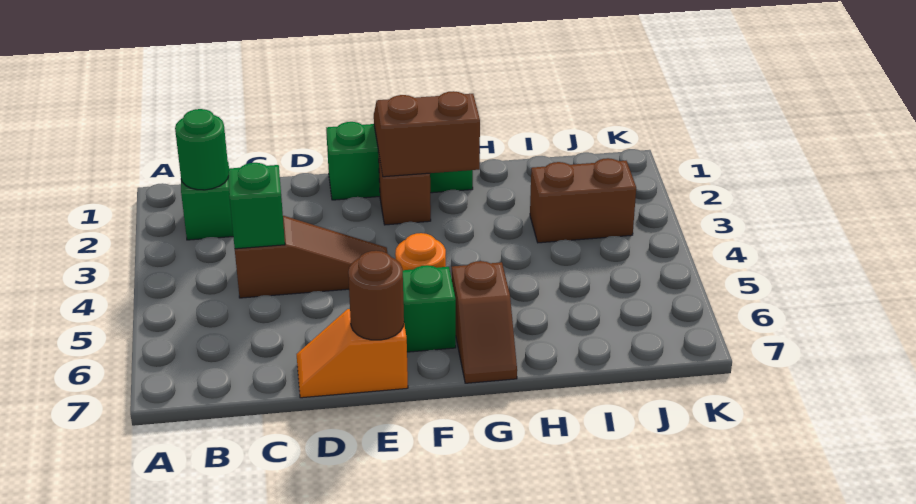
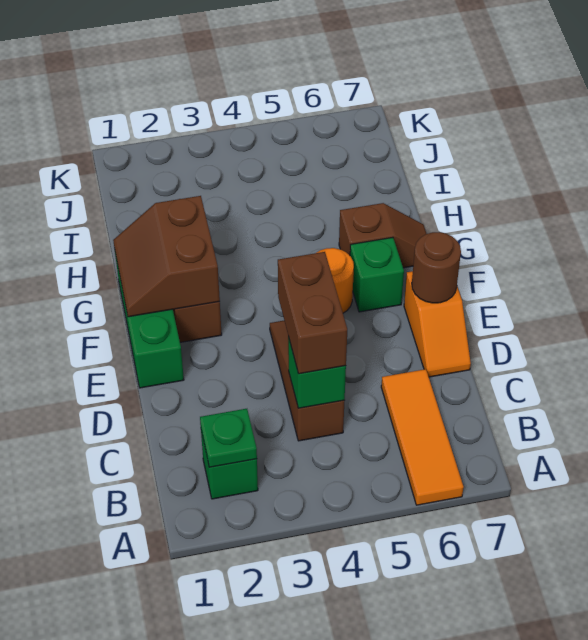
none -> orange 1x3 tile [381,369,464,505]
green 1x1 round brick [175,109,229,190] -> green 1x1 plate [200,409,257,467]
brown 1x2 brick [530,158,636,243] -> brown 1x2 brick moved to [278,252,347,374]

